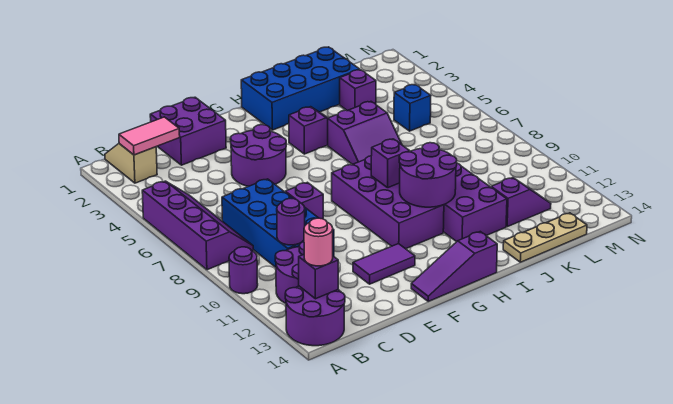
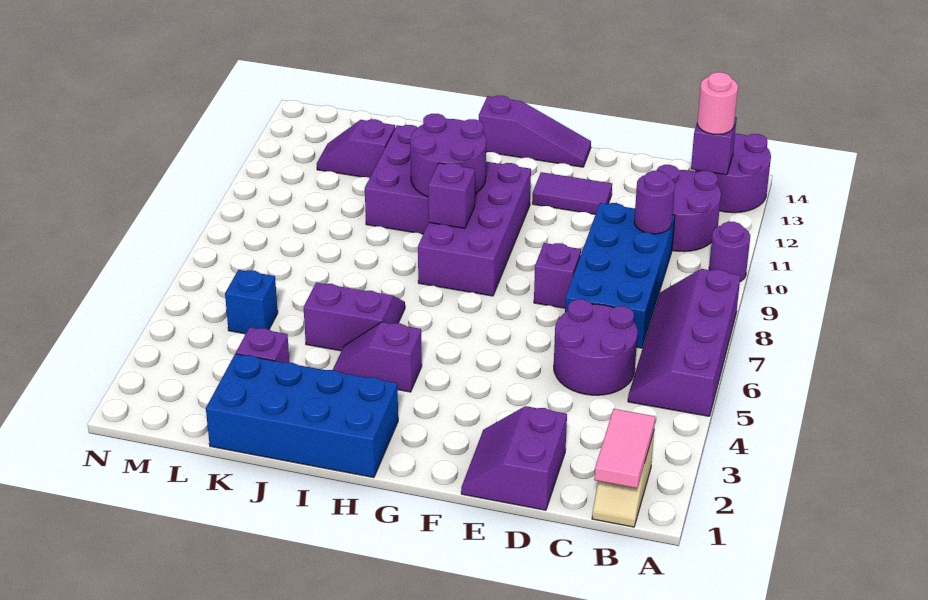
pink 1x2 tile [119,117,180,155] -> pink 1x2 tile turned to [594,409,655,488]
purple 2x2 brick [150,97,226,165] -> purple 2x2 slope [461,406,567,510]
purple 2x2 round brick [230,125,286,186] -> purple 2x2 round brick moved to [554,299,637,395]
tan 1x3 plate [503,213,587,262] -> none

